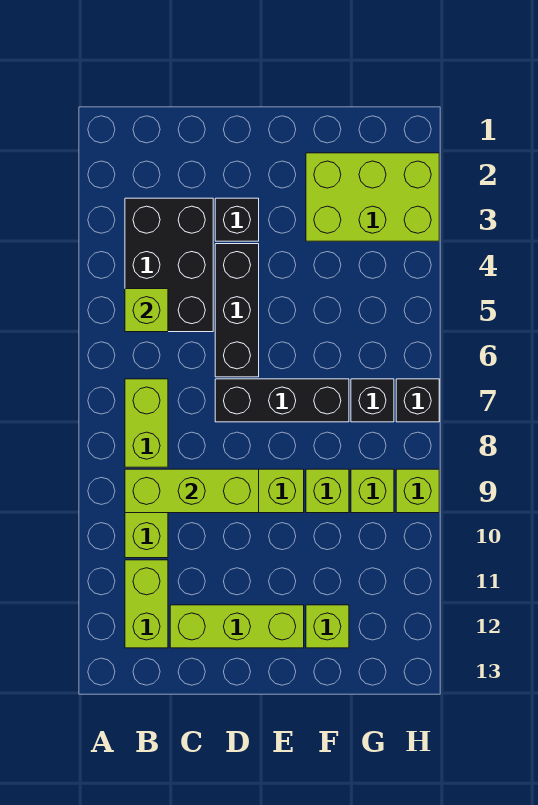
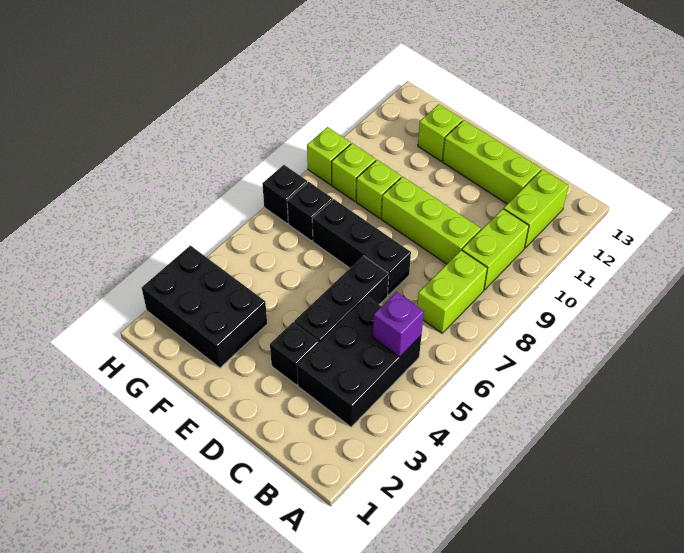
lime 1x1 brick [125,289,168,332] -> purple 1x1 brick [373,292,424,357]
lime 1x3 brick [125,469,259,513] -> none
lime 2x3 brick [306,153,439,241] -> black 2x3 brick [142,245,267,368]

